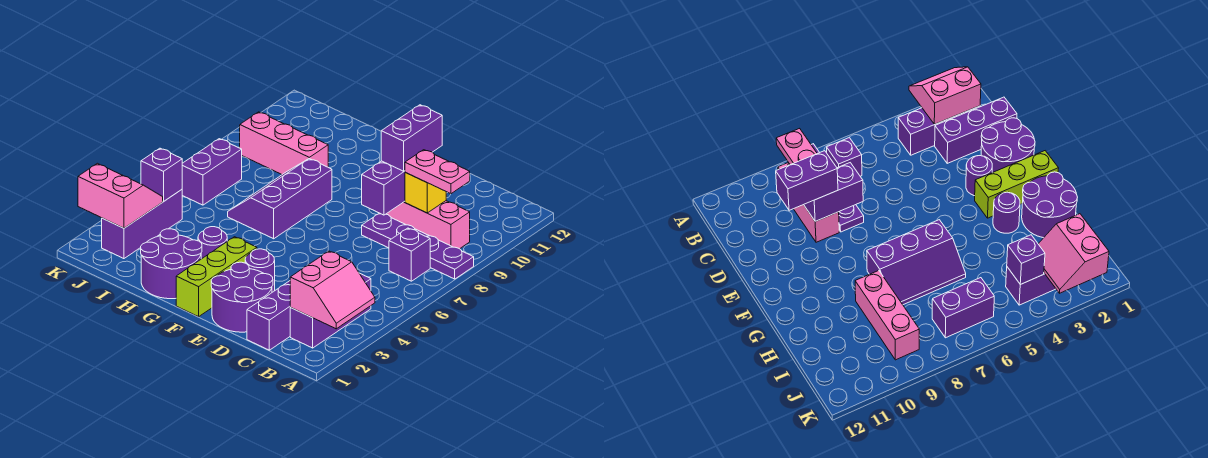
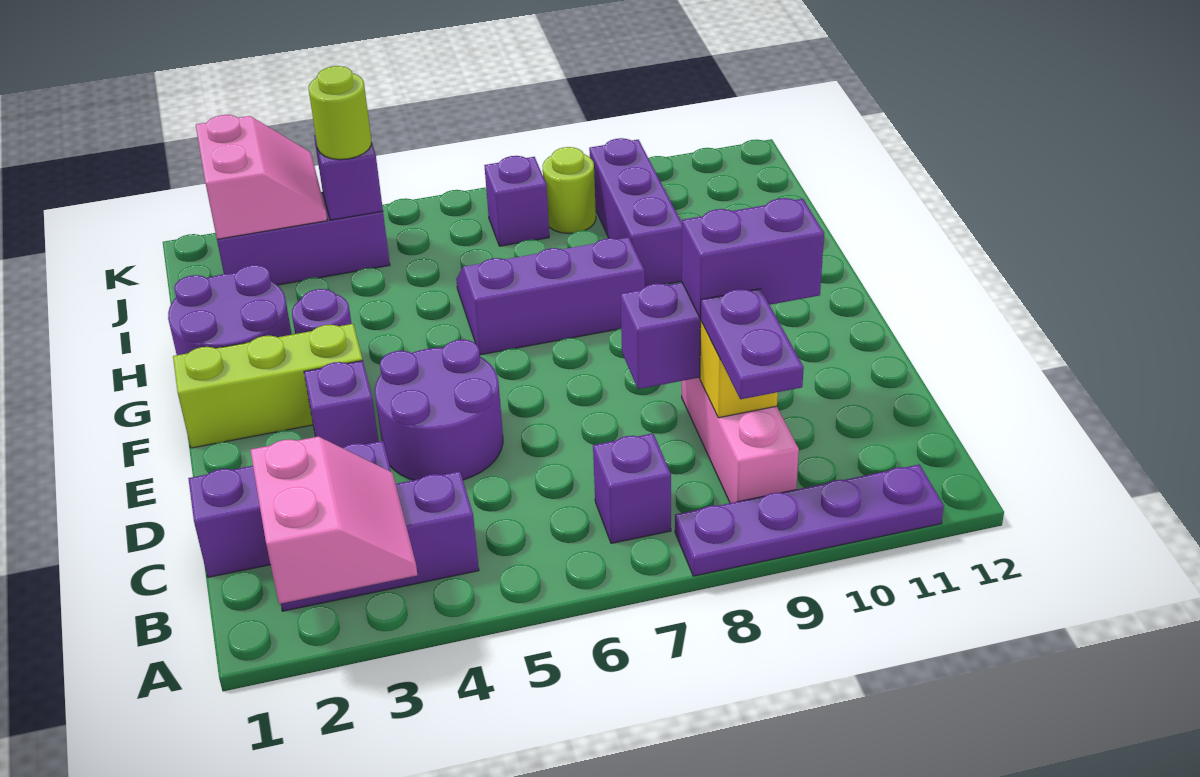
pink 2x2 slope [290,251,375,329] -> pink 2x2 slope turned to [250,436,417,604]
purple 1x4 plate [362,213,474,279] -> purple 1x4 plate turned to [675,464,944,576]
pink 1x2 plate [405,150,470,194] -> purple 1x2 plate [701,289,804,399]
purple 2x2 round brick [211,262,273,332] -> purple 2x2 round brick moved to [375,340,503,480]
purple 1x1 round brick [245,249,275,292] -> purple 1x1 brick [304,361,379,448]
pink 1x3 brick [240,112,328,174] -> purple 1x3 brick [589,138,682,287]
none -> lime 1x1 round brick [309,66,371,160]
purple 1x2 brick [182,139,242,205] -> purple 1x1 brick [484,156,549,246]
none -> lime 1x1 round brick [542,147,596,233]

